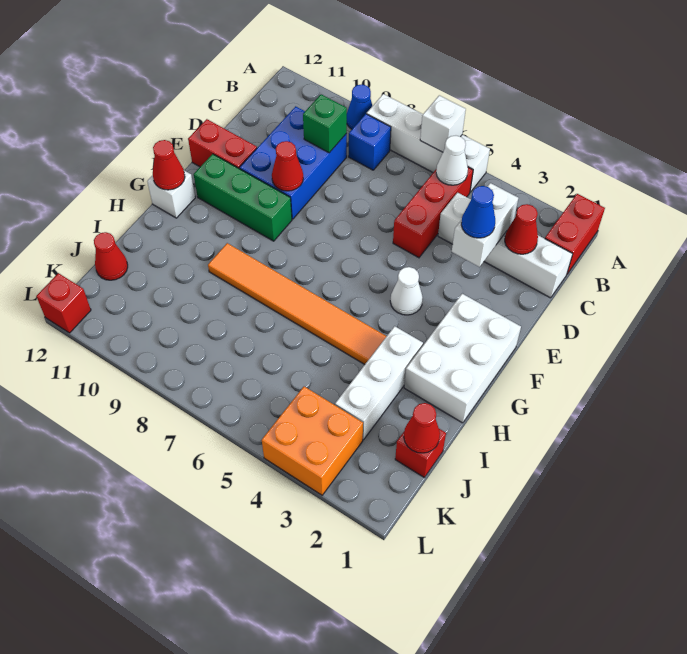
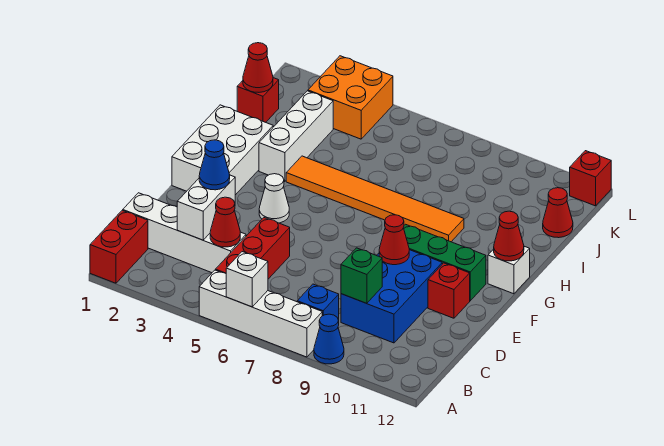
white 1x1 cone [436,136,468,185] -> none
red 1x1 cone [505,204,538,254] -> red 1x1 cone moved to [210,197,240,247]
red 1x2 brick [188,119,257,169] -> red 1x1 brick [428,263,470,318]

